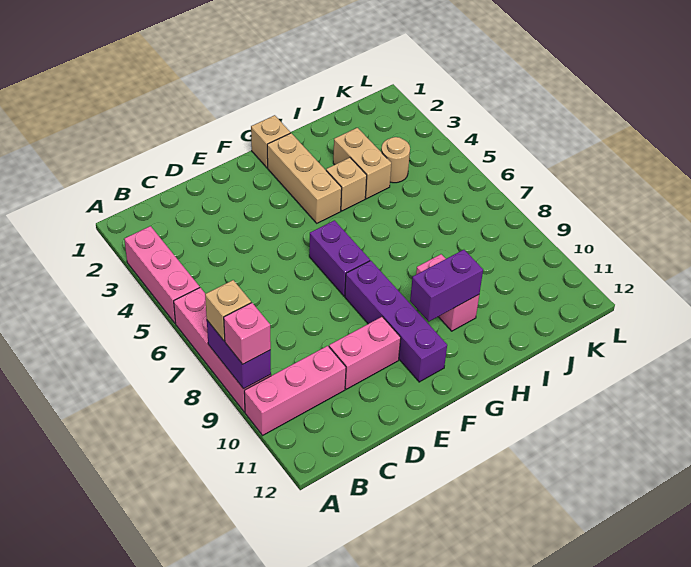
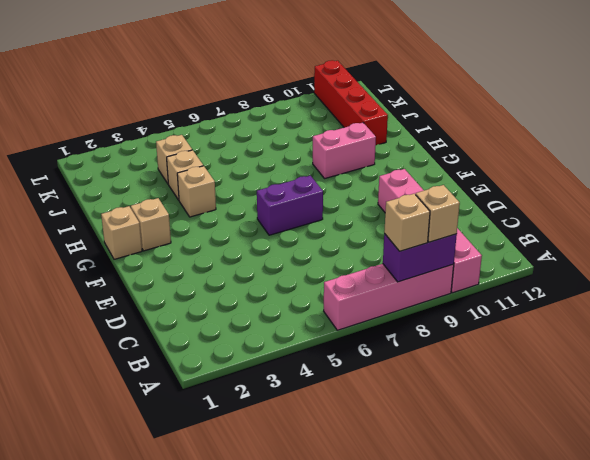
pink 1x3 brick [124,226,200,323] -> none
pink 1x1 brick [224,303,271,364] -> tan 1x1 brick [416,185,460,242]
purple 1x4 brick [345,261,447,382] -> none
tan 1x3 brick [267,133,342,223] -> tan 1x1 brick [131,198,171,251]
purple 1x2 brick [410,250,483,321] -> none
tan 1x2 brick [333,128,391,199] -> tan 1x1 brick [167,150,203,200]
none -> red 1x4 brick [314,60,388,145]
tan 1x1 round brick [381,137,410,183] -> tan 1x1 brick [156,135,192,183]

